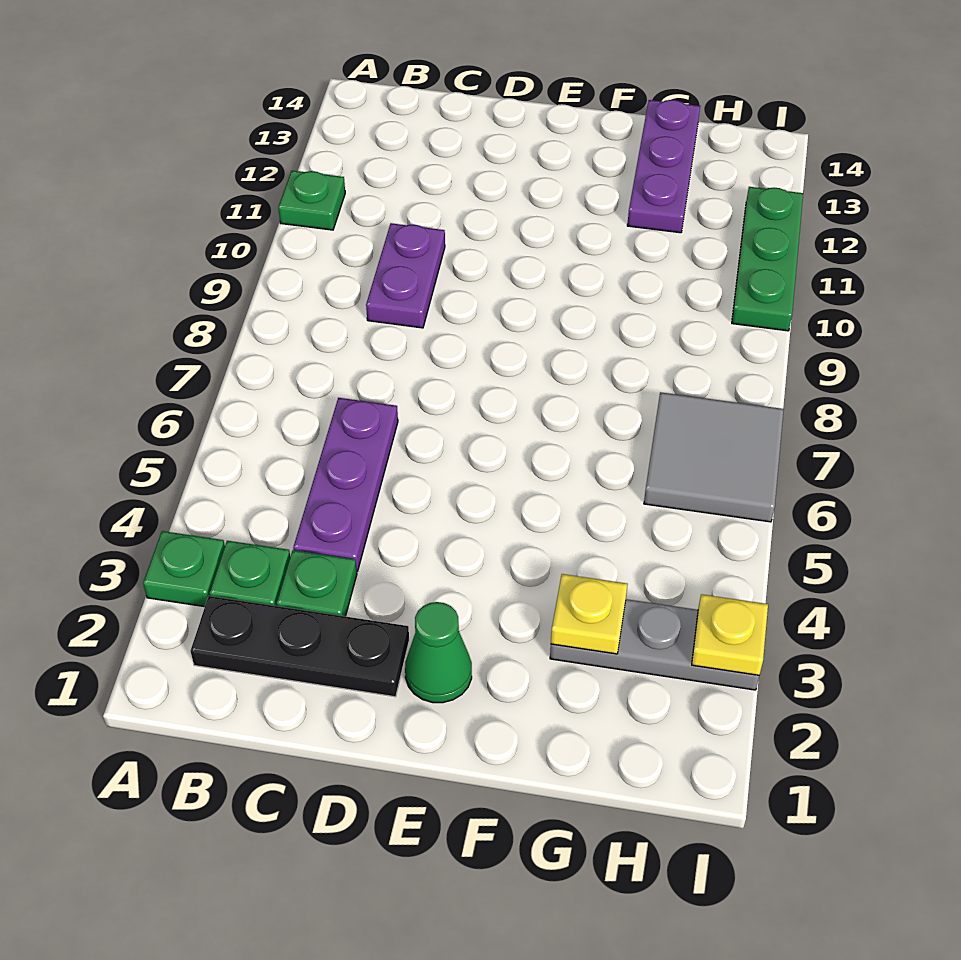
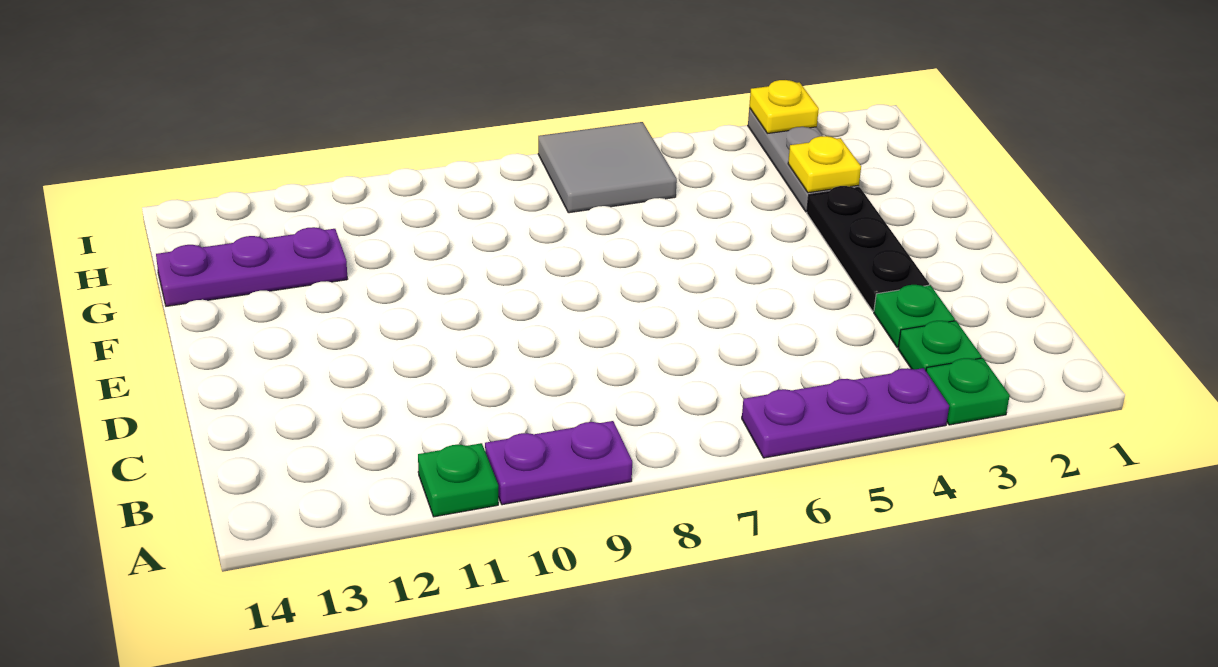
black 1x3 plate [190,596,409,697] -> black 1x3 plate moved to [807,186,929,311]
purple 1x3 plate [293,398,398,571] -> purple 1x3 plate moved to [742,368,949,458]
purple 1x2 plate [366,223,445,328] -> purple 1x2 plate moved to [485,421,632,505]
green 1x1 cone [405,602,472,703] -> none
green 1x3 plate [732,187,803,331] -> none

